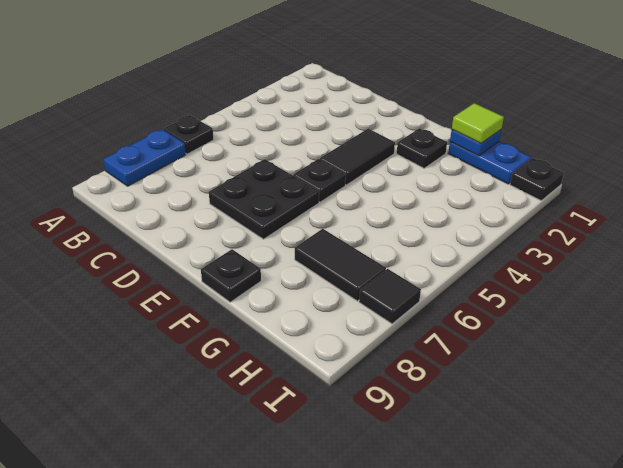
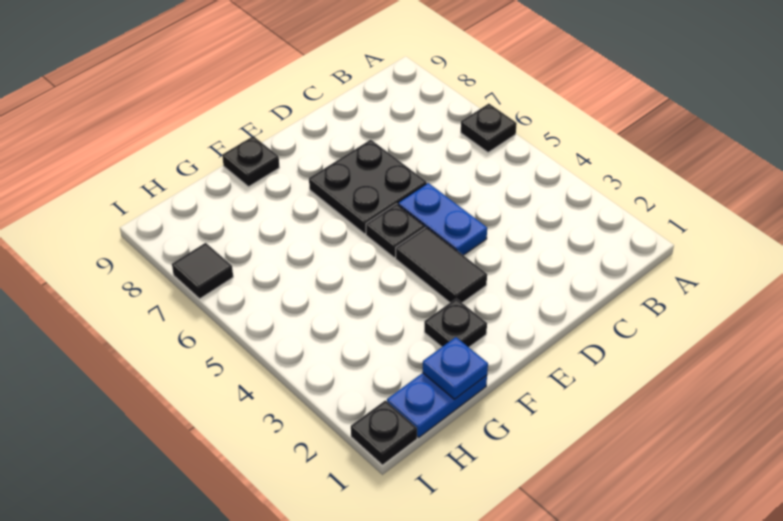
blue 1x2 plate [103,129,186,186] -> blue 1x2 plate moved to [398,183,487,255]
lime 1x1 tile [452,103,504,143] -> none
black 1x2 tile [295,229,386,301] -> none

